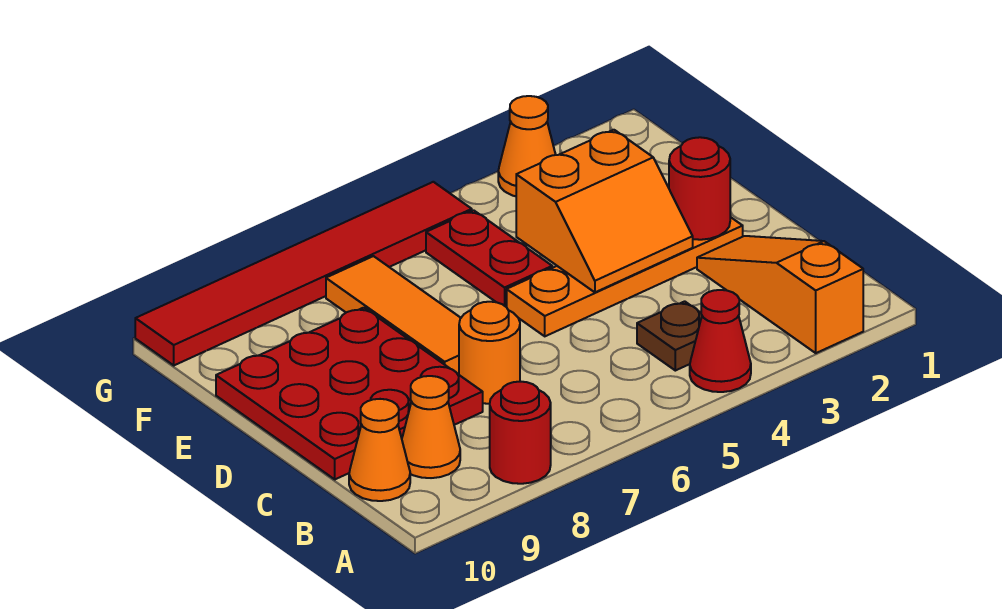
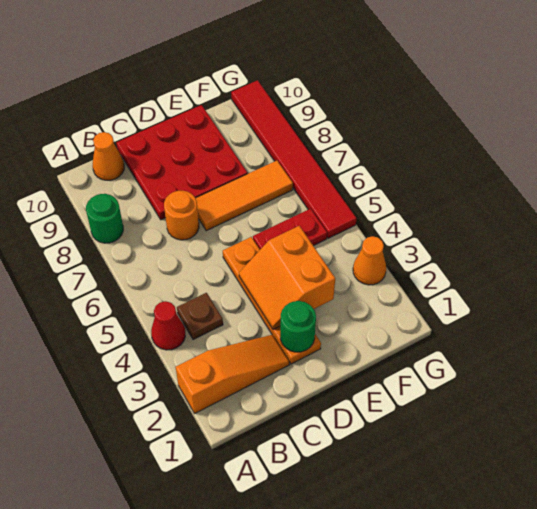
red 1x1 round brick [490,382,551,484] -> green 1x1 round brick [86,194,123,243]
orange 1x1 cone [402,376,460,478] -> none
red 1x1 round brick [669,137,730,240] -> green 1x1 round brick [280,301,316,352]

